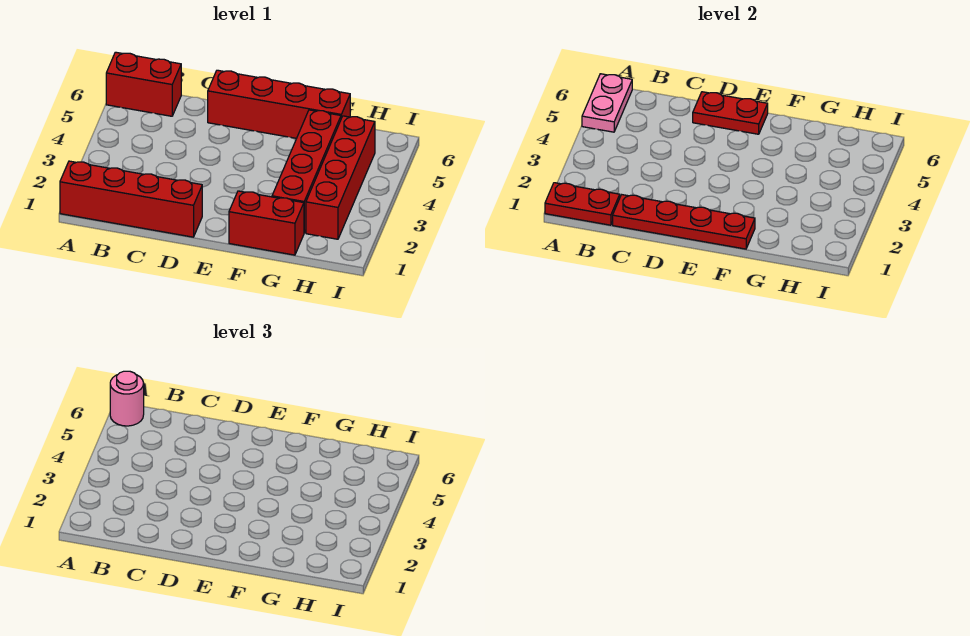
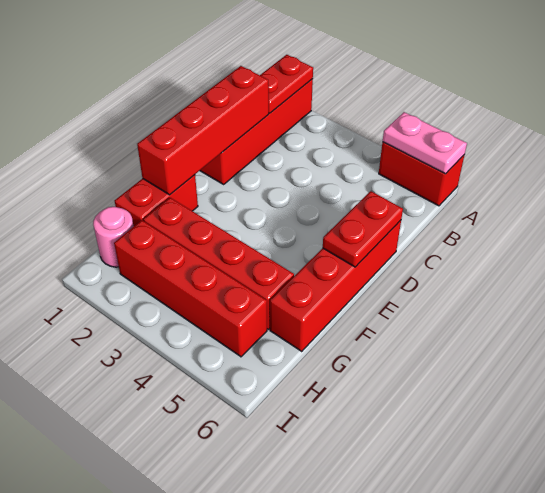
red 1x2 brick [106,52,181,116] -> red 1x2 brick turned to [379,142,464,206]
pink 1x1 round brick [110,371,144,426] -> pink 1x1 round brick moved to [93,207,134,267]
red 1x4 plate [613,195,755,249] -> red 1x4 brick [137,66,269,195]

